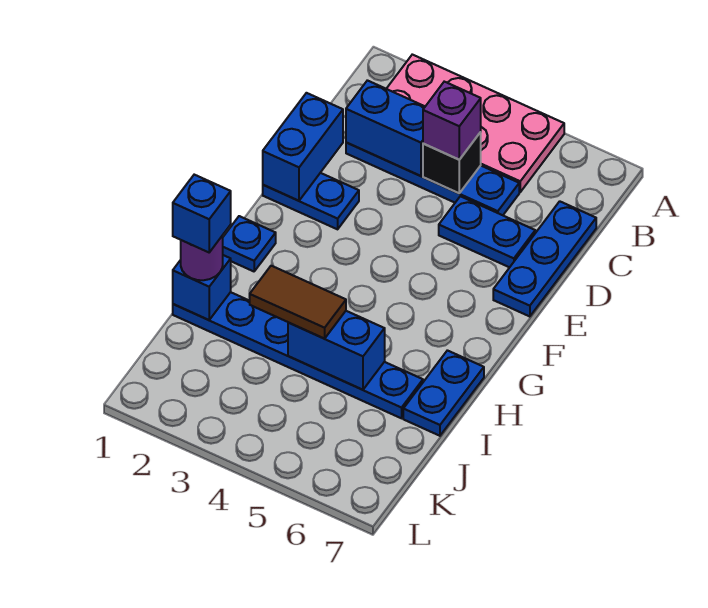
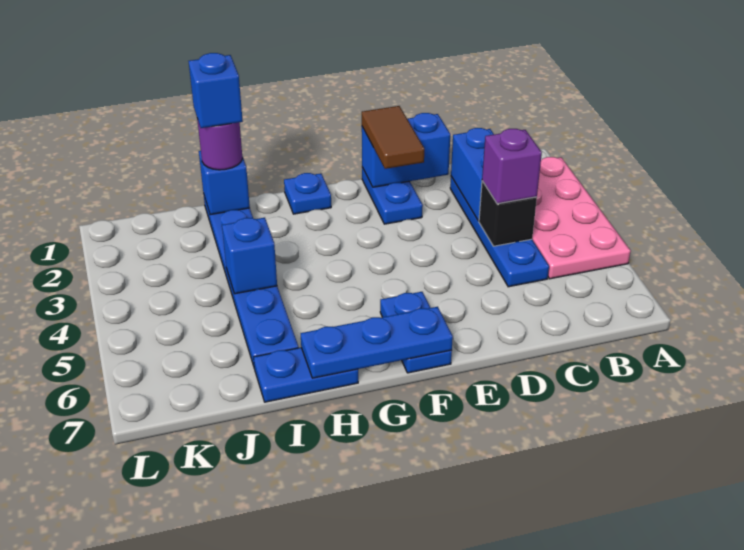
blue 1x3 plate [493,201,596,317] -> blue 1x3 plate moved to [301,307,453,378]
blue 1x2 plate [439,196,535,267] -> blue 1x2 plate moved to [380,292,452,373]
brown 1x2 tile [250,266,346,339] -> brown 1x2 tile moved to [362,106,424,169]
blue 1x2 brick [288,311,385,390] -> blue 1x1 brick [222,218,277,294]

